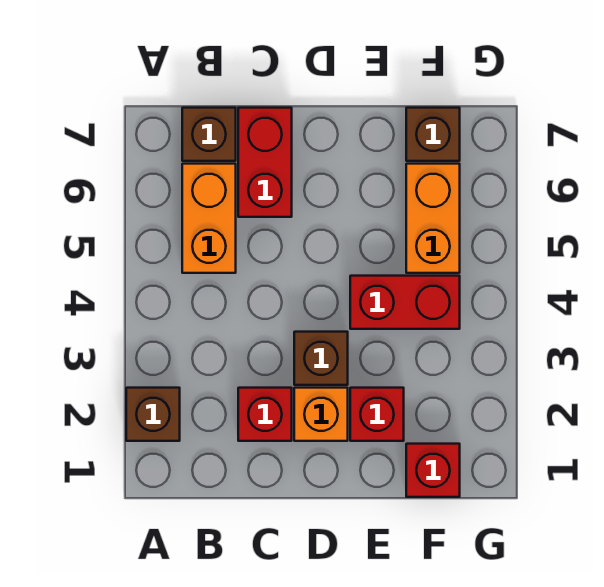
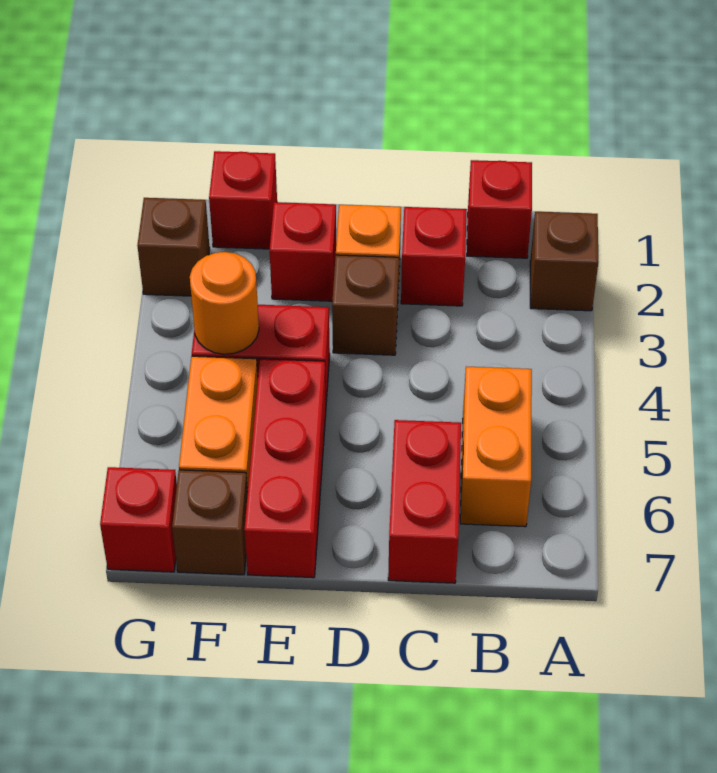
none -> red 1x1 brick [467,160,532,258]
brown 1x1 brick [182,108,236,161] -> brown 1x1 brick moved to [137,198,210,296]
none -> red 1x3 brick [244,359,326,578]
none -> orange 1x1 round brick [190,252,259,354]
none -> red 1x1 brick [100,467,177,572]

